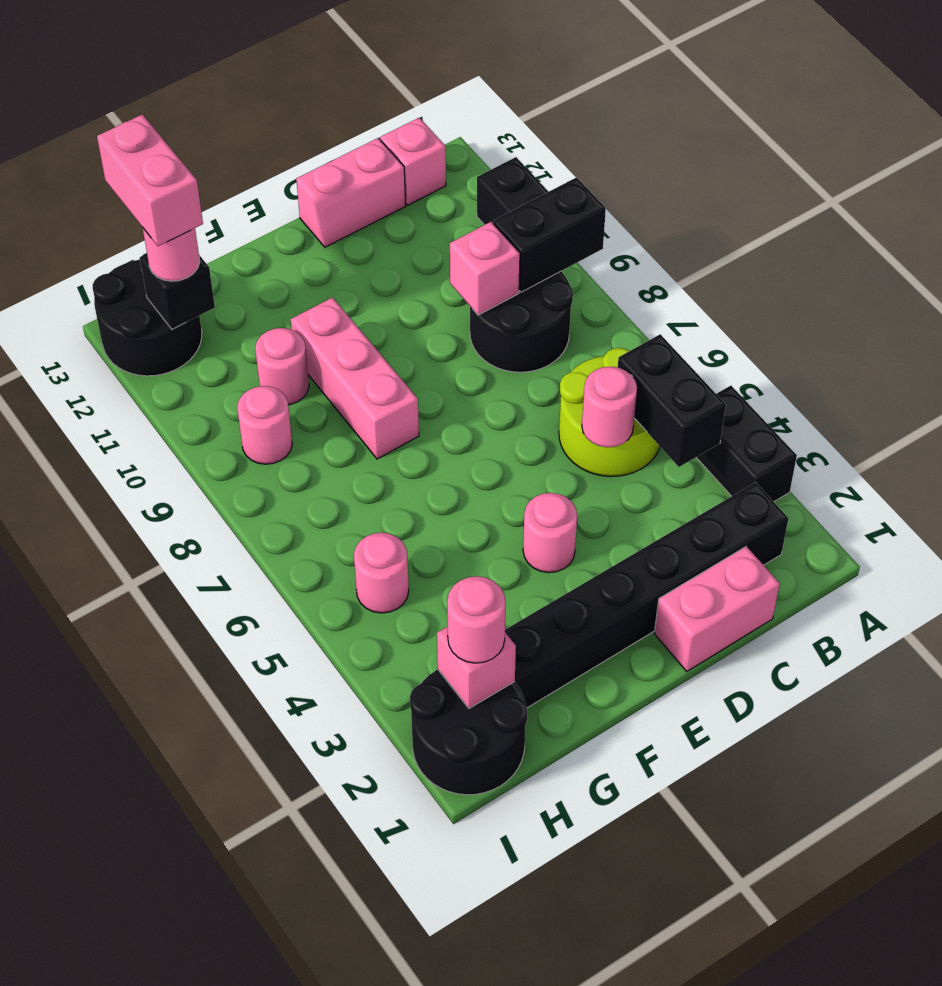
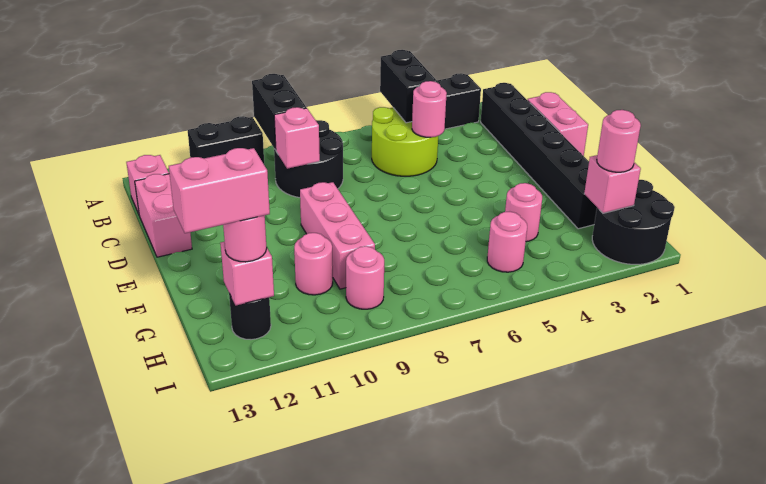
black 1x2 brick [618,334,726,467] -> black 1x2 brick turned to [380,50,437,123]
pink 1x1 round brick [523,493,577,573] -> pink 1x1 round brick moved to [505,183,542,242]
pink 1x3 brick [291,298,419,459] -> pink 1x3 brick turned to [300,182,375,289]
black 2x2 round brick [93,253,202,376] -> black 1x1 round brick [229,293,271,340]
black 1x1 brick [140,254,215,329] -> pink 1x1 brick [220,242,274,305]

